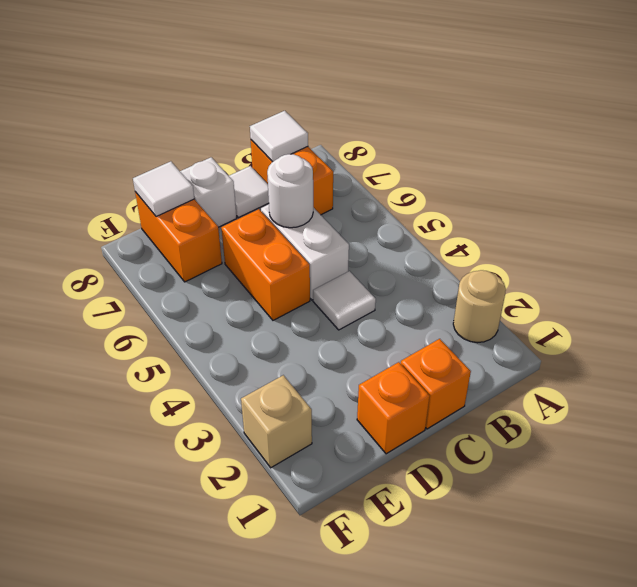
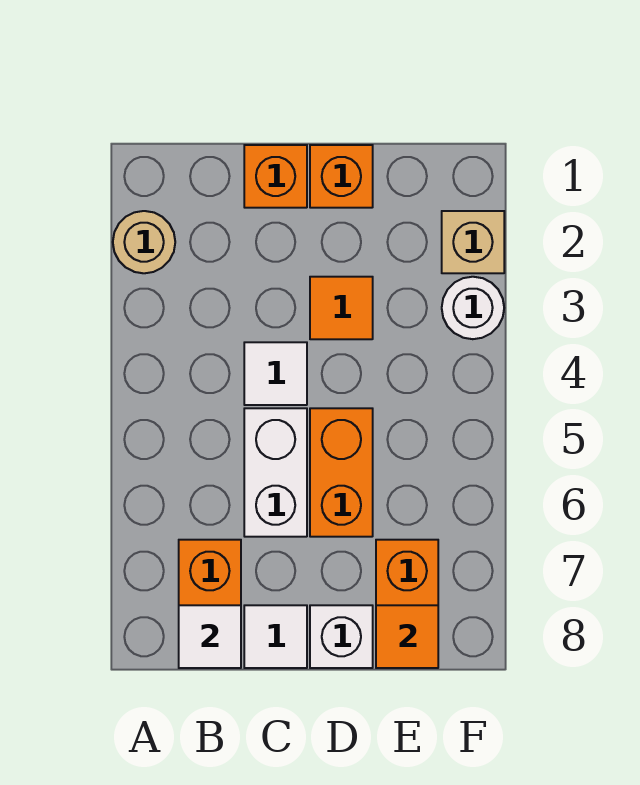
white 1x1 round brick [267,154,313,228] -> white 1x1 round brick moved to [442,277,504,339]
none -> orange 1x1 tile [310,277,373,339]
white 1x1 tile [133,161,194,217] -> orange 1x1 tile [376,605,438,668]

